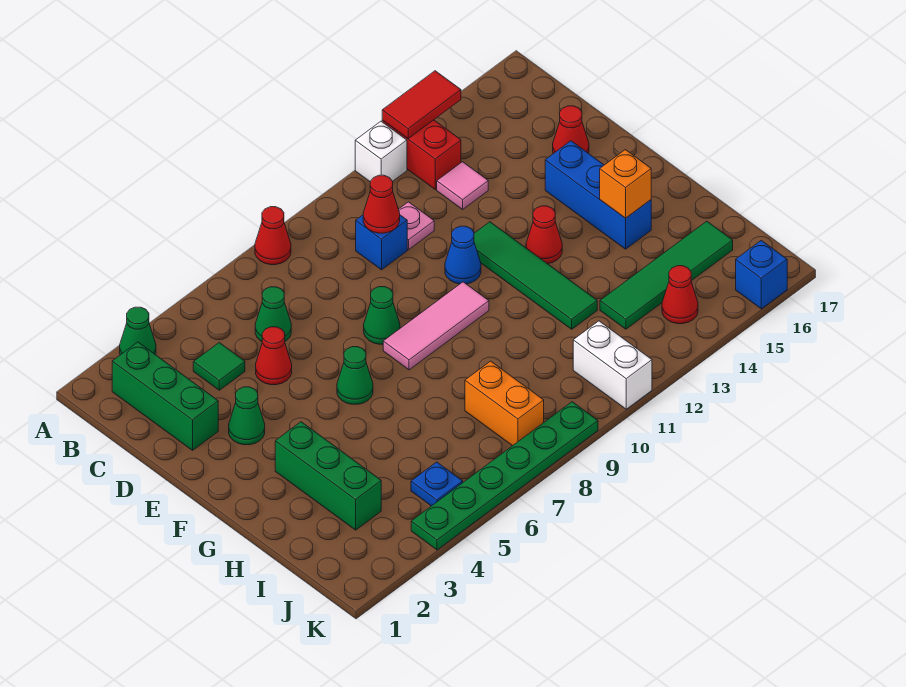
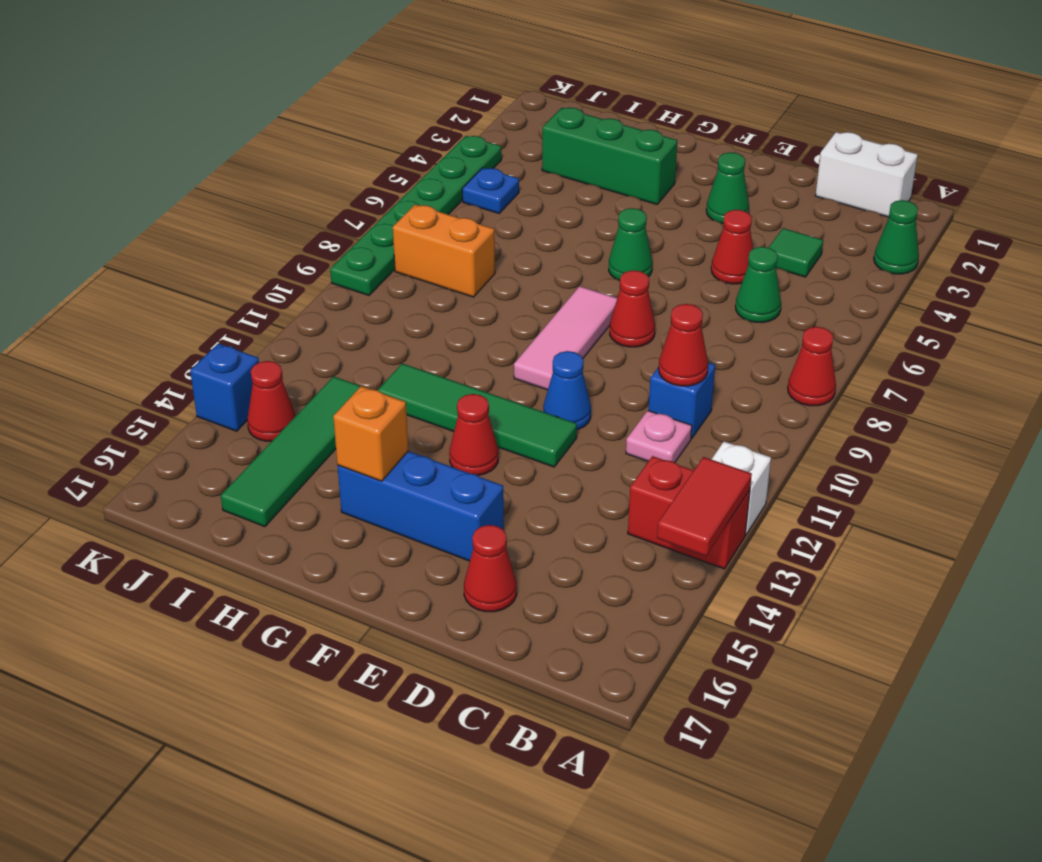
green 1x3 brick [112,342,218,450] -> none
pink 1x1 tile [437,162,488,209] -> none
green 1x1 cone [364,287,400,344] -> red 1x1 cone [610,270,655,347]
white 1x2 brick [573,321,652,409] -> white 1x2 brick moved to [815,132,918,217]
blue 1x1 brick [736,240,787,309] -> blue 1x1 brick moved to [190,343,259,431]

